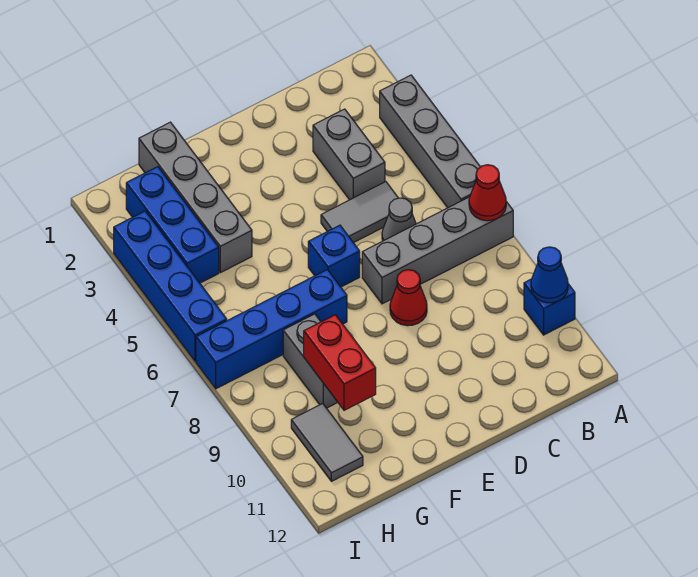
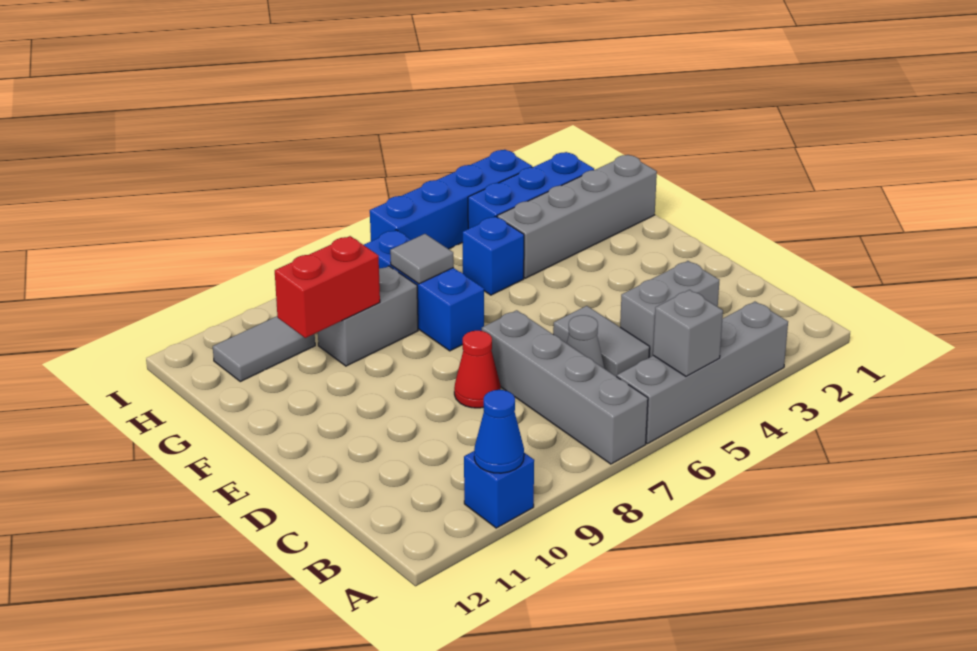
none -> grey 1x1 brick [653,290,723,377]
red 1x1 cone [469,165,506,221] -> none
blue 1x1 brick [308,225,360,287] -> blue 1x1 brick moved to [463,216,524,295]
blue 1x4 brick [196,270,347,389] -> blue 1x3 brick [364,230,484,351]
none -> grey 1x1 tile [390,234,454,284]

